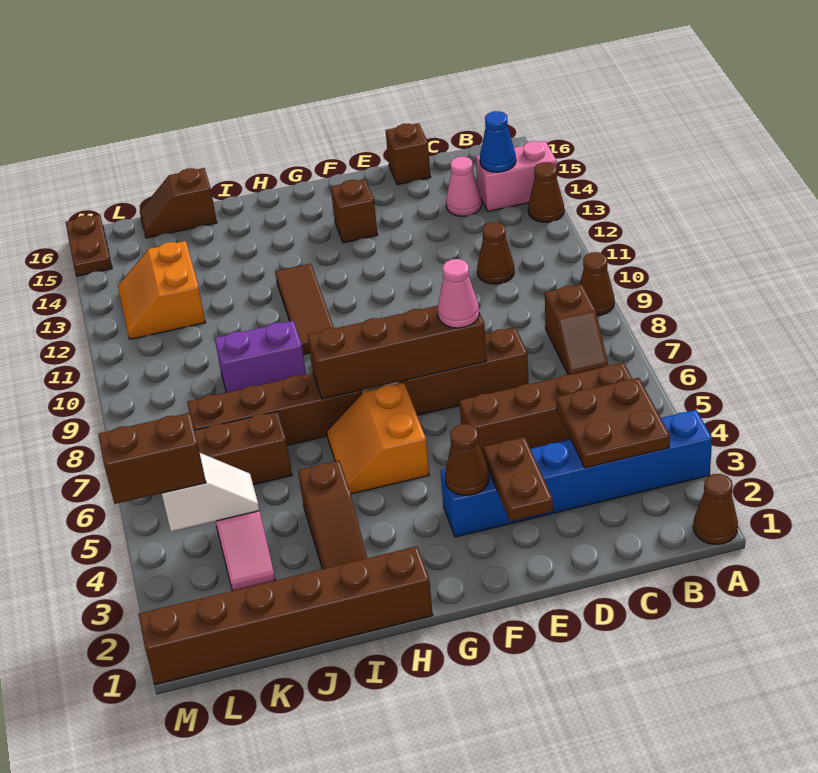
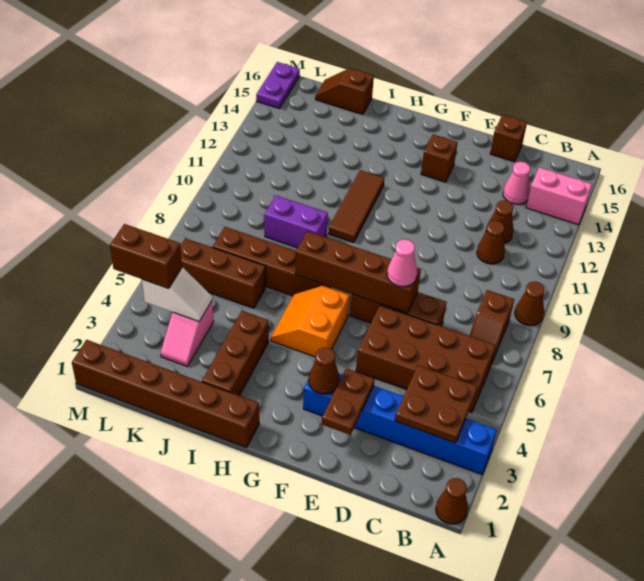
brown 1x1 cone [528,162,564,222] -> brown 1x1 cone moved to [486,200,514,243]
brown 1x4 brick [460,363,632,456] -> brown 2x4 brick [356,305,496,413]
blue 1x1 cone [480,111,516,172] -> none
brown 1x3 slope [298,461,367,569] -> brown 1x3 brick [202,311,269,396]
orange 2x2 slope [118,241,206,339] -> none
brown 1x2 plate [65,215,112,276] -> purple 1x2 plate [256,62,300,108]

